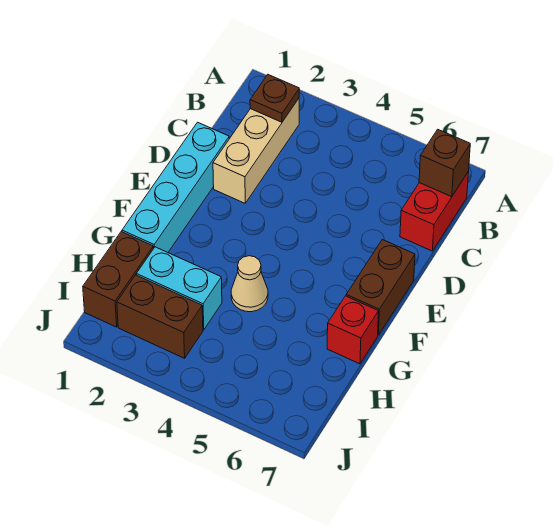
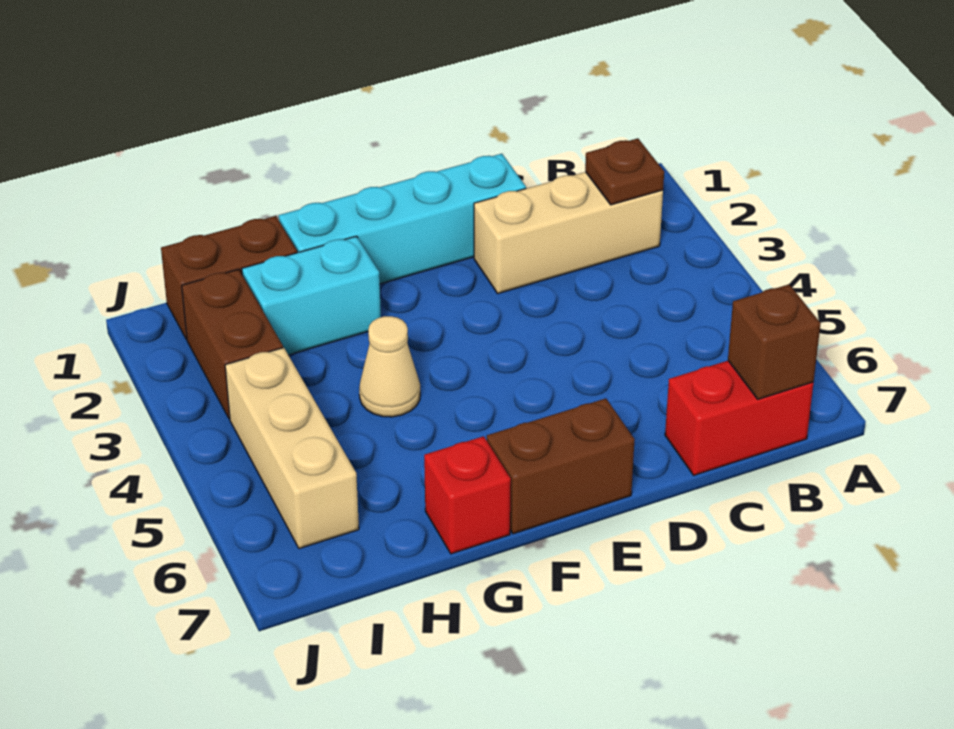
cyan 1x2 brick [136,247,222,330] -> cyan 1x2 brick turned to [242,236,381,355]
none -> tan 1x3 brick [225,348,359,549]

